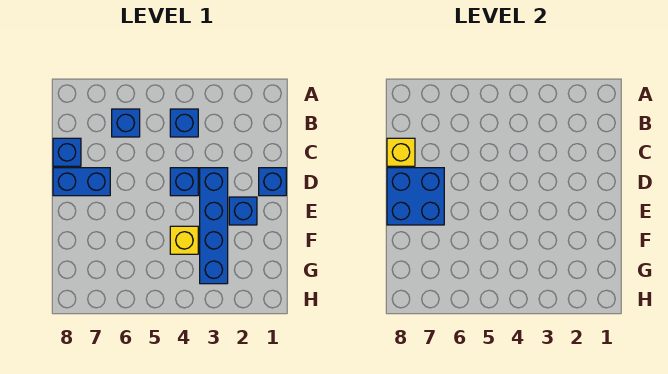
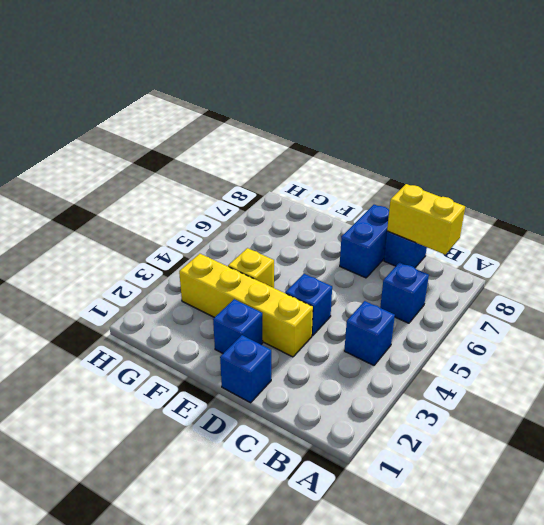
yellow 1x1 brick [387,138,415,166] -> yellow 1x2 brick [387,184,465,255]
blue 1x4 brick [200,168,228,284] -> yellow 1x4 brick [179,254,313,357]
blue 2x2 brick [387,168,444,225] -> none

